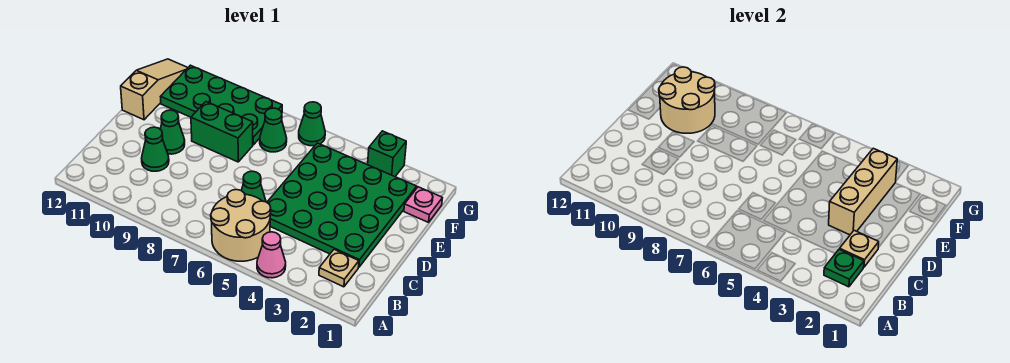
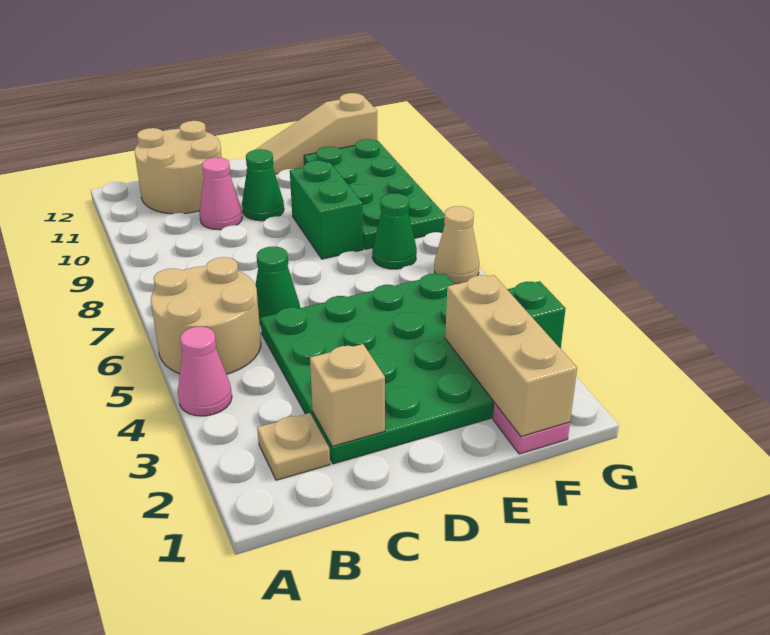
green 1x1 plate [824,249,864,287] -> none
tan 1x1 plate [840,230,879,267] -> tan 1x1 brick [310,344,385,446]
green 1x1 cone [142,127,169,171] -> pink 1x1 cone [199,158,242,230]
tan 1x3 brick [829,148,897,235] -> tan 1x3 brick turned to [445,275,577,436]
tan 2x2 round brick [659,67,715,133] -> tan 2x2 round brick moved to [135,121,222,214]
tan 1x3 slope [121,59,188,120] -> tan 1x3 slope turned to [255,93,377,174]
green 1x1 cone [299,102,325,146] -> tan 1x1 cone [434,206,479,283]

